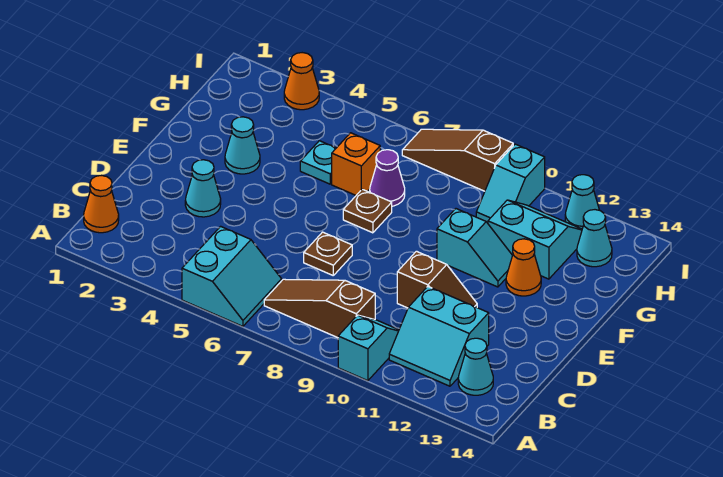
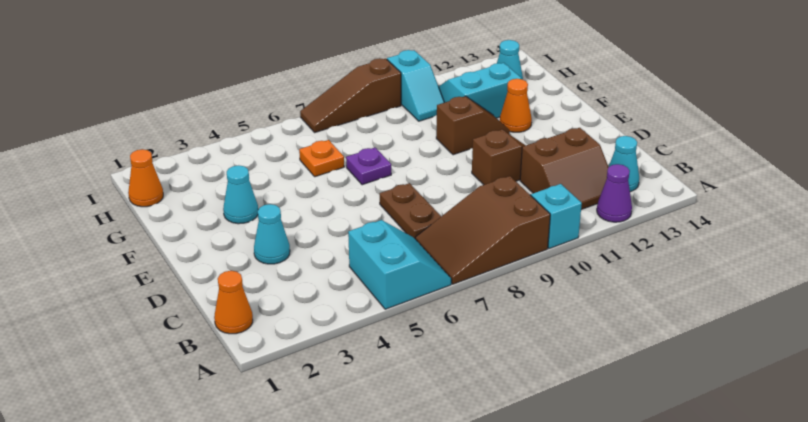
brown 1x3 slope [264,279,375,338] -> brown 2x3 slope [415,176,550,284]
cyan 2x2 slope [389,287,489,386] -> brown 2x2 slope [520,128,608,210]
brown 1x1 plate [304,232,352,275] -> brown 1x2 plate [380,183,441,238]
brown 1x1 plate [343,189,392,233] -> purple 1x1 plate [346,148,391,185]
cyan 1x2 slope [437,209,513,287] -> brown 1x2 slope [436,96,510,155]
cyan 1x1 plate [300,141,336,184] -> none
orange 1x1 brick [332,133,380,195] -> orange 1x1 plate [299,140,344,177]
purple 1x1 cone [370,150,405,206] -> purple 1x1 cone moved to [597,164,632,222]
orange 1x1 cone [284,53,319,110] -> orange 1x1 cone moved to [128,149,163,207]
cyan 1x1 cone [565,175,599,229] -> none

